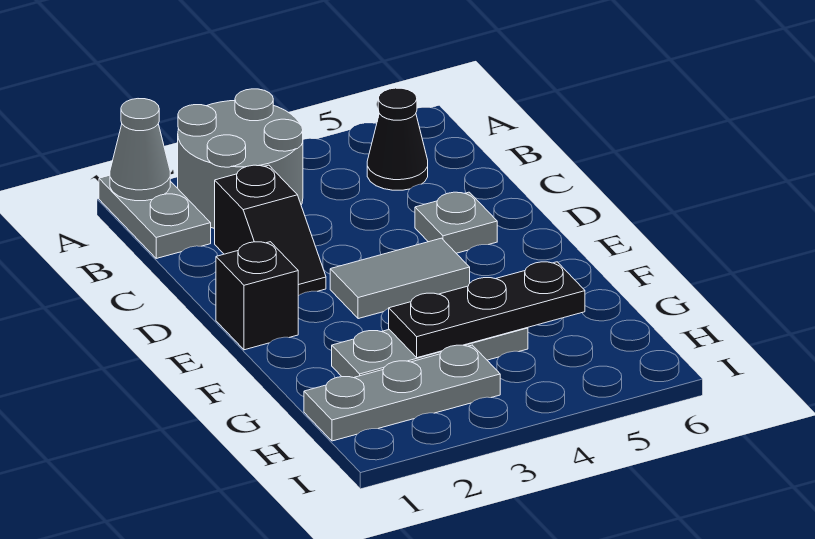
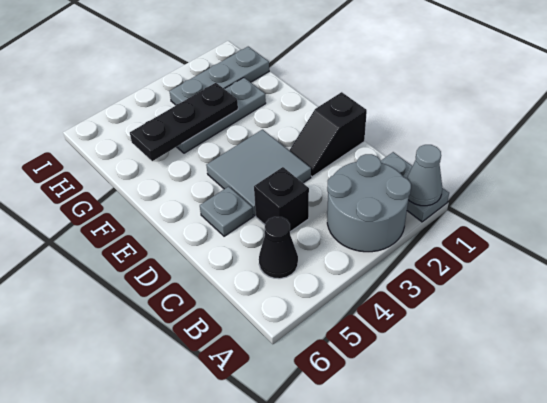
black 1x2 slope [215,165,326,296] -> black 1x2 slope turned to [289,92,367,177]
black 1x1 brick [216,242,298,350] -> black 1x1 brick moved to [254,167,309,232]
grey 1x2 tile [330,238,470,319] -> grey 2x2 tile [206,130,311,216]

